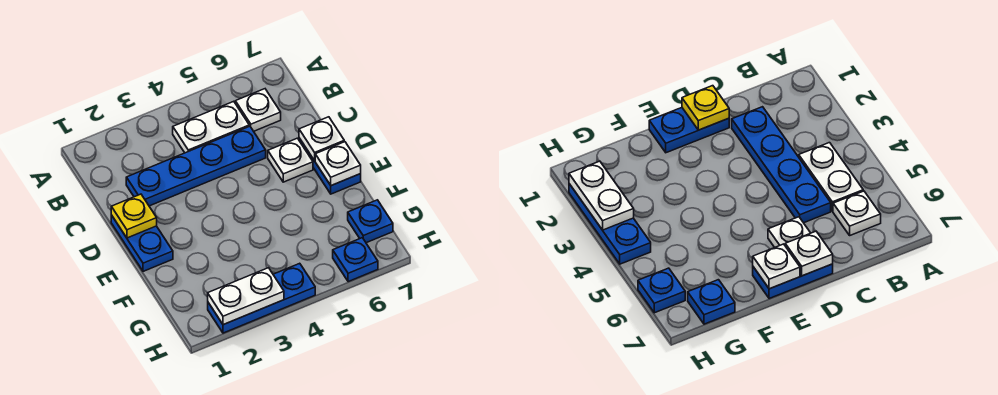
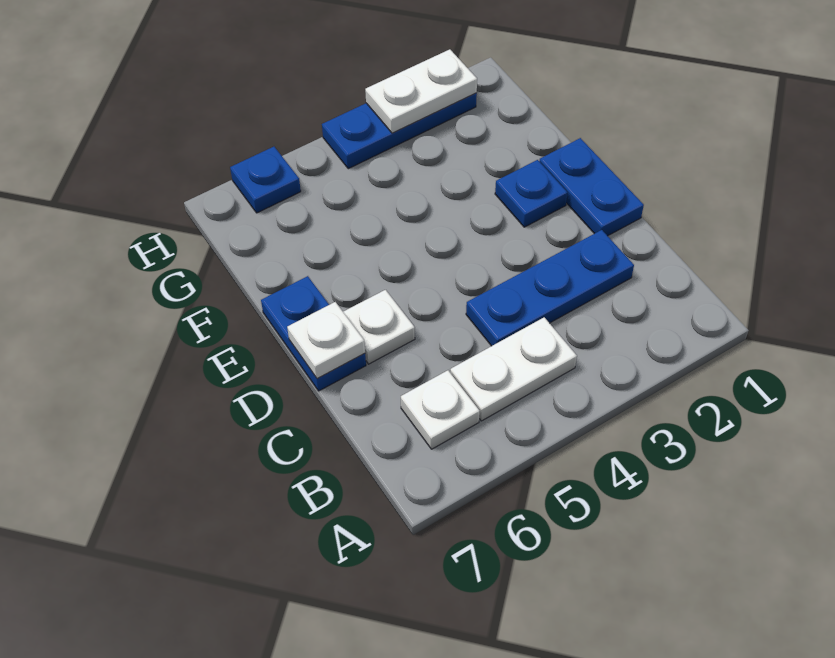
blue 1x4 plate [126,126,266,206] -> blue 1x3 plate [466,230,634,346]
yellow 1x1 plate [111,194,157,238] -> none
white 1x1 plate [315,142,361,186] -> none
blue 1x1 plate [348,200,393,243] -> blue 1x1 plate moved to [495,160,567,227]

